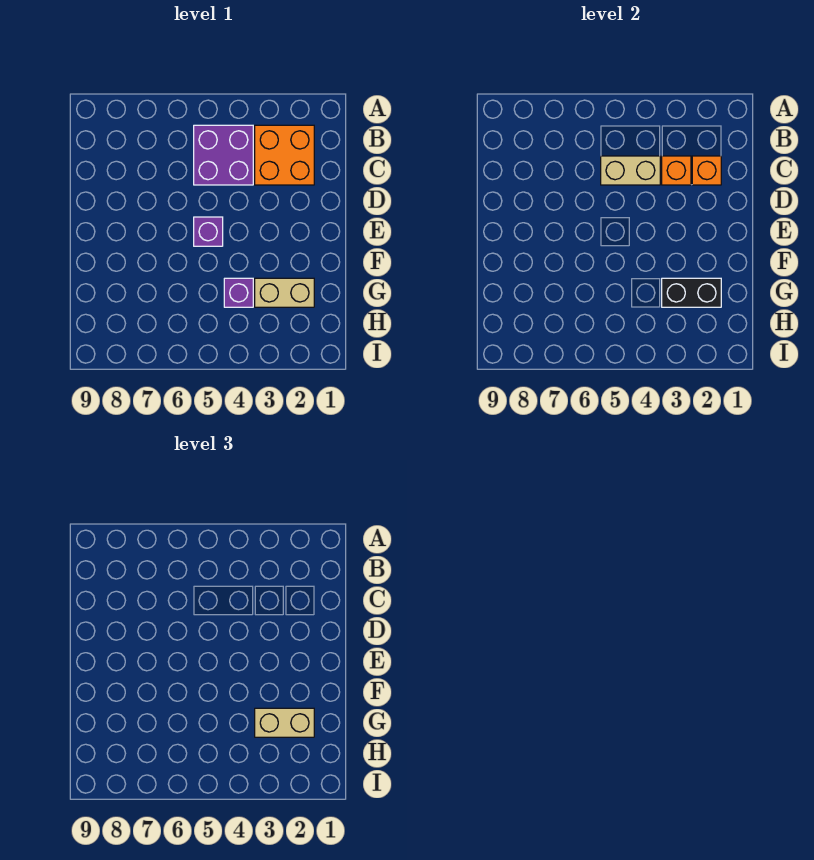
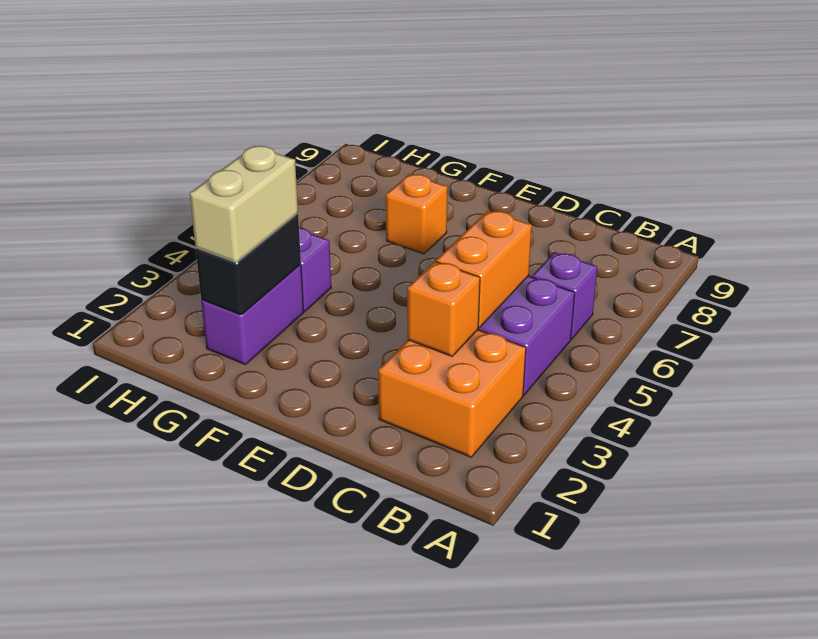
orange 1x1 brick [692,156,721,185] -> orange 1x1 brick moved to [386,174,447,254]
tan 1x2 brick [601,156,660,185] -> orange 1x2 brick [436,211,532,328]
purple 1x1 brick [194,217,223,246] -> purple 1x1 brick moved to [532,252,597,339]
tan 1x2 brick [255,278,314,307] -> purple 1x2 brick [201,265,304,365]

